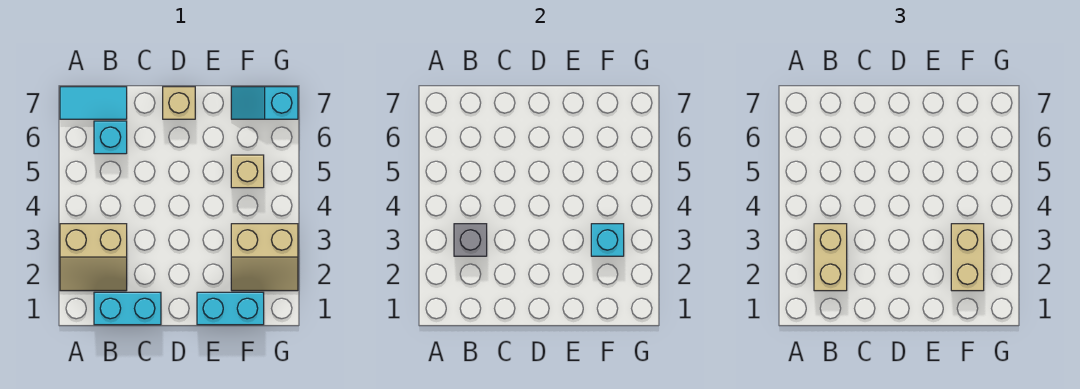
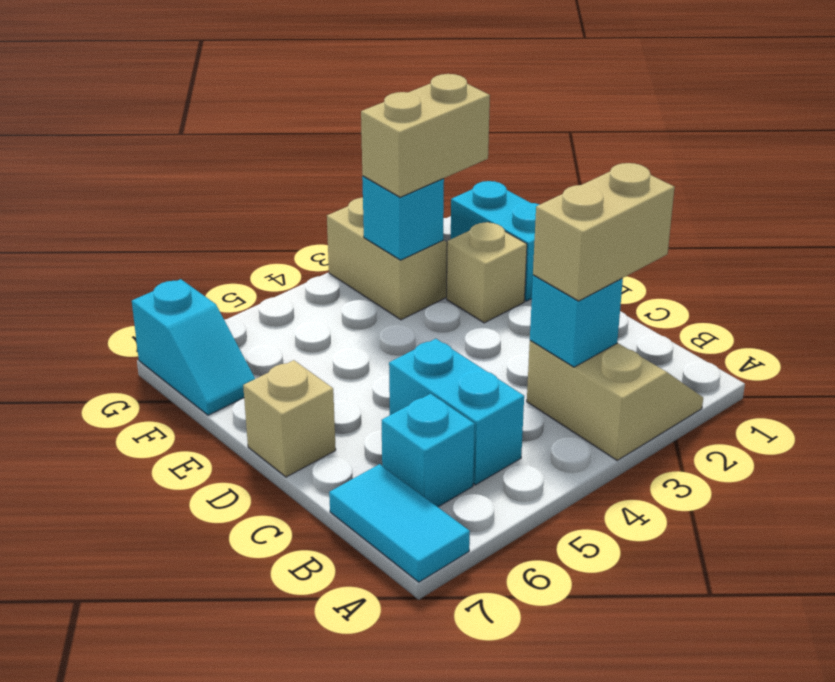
cyan 1x2 brick [94,292,161,325] -> cyan 1x2 brick moved to [389,339,524,485]
grey 1x1 brick [454,224,487,256] -> cyan 1x1 brick [530,275,623,367]
tan 1x1 brick [231,155,264,188] -> tan 1x1 brick moved to [447,222,527,323]

